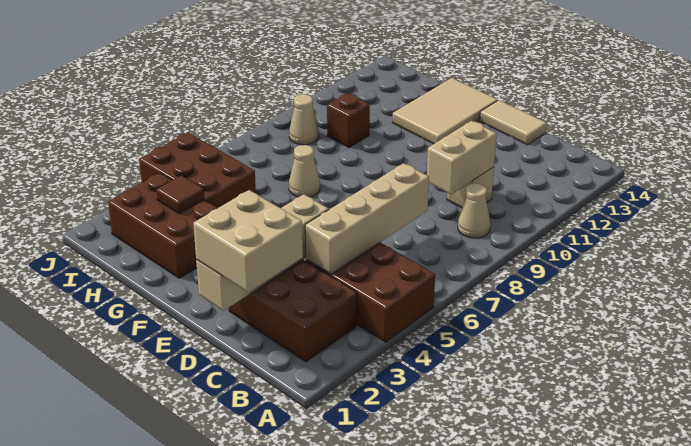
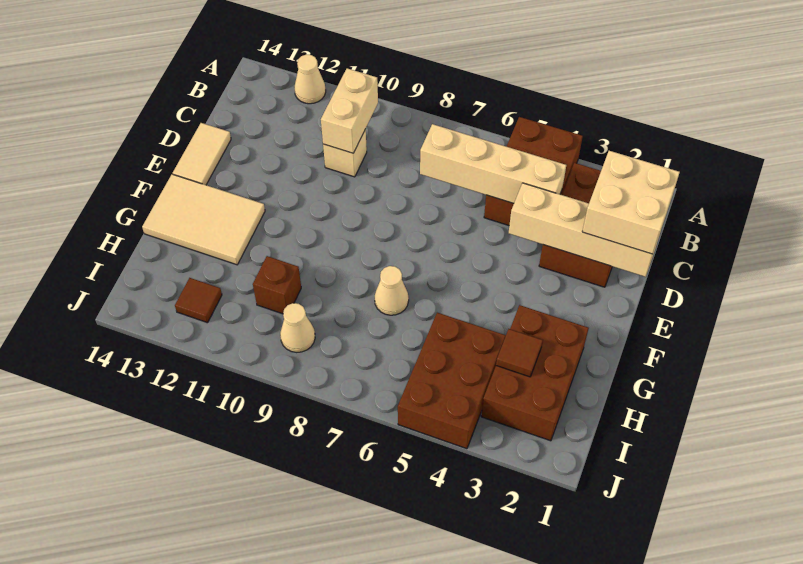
tan 1x1 cone [458,184,490,238] -> tan 1x1 cone moved to [294,55,326,104]
tan 1x2 brick [427,121,497,195] -> tan 1x2 brick turned to [321,68,378,153]
none -> brown 1x1 tile [175,278,222,323]

